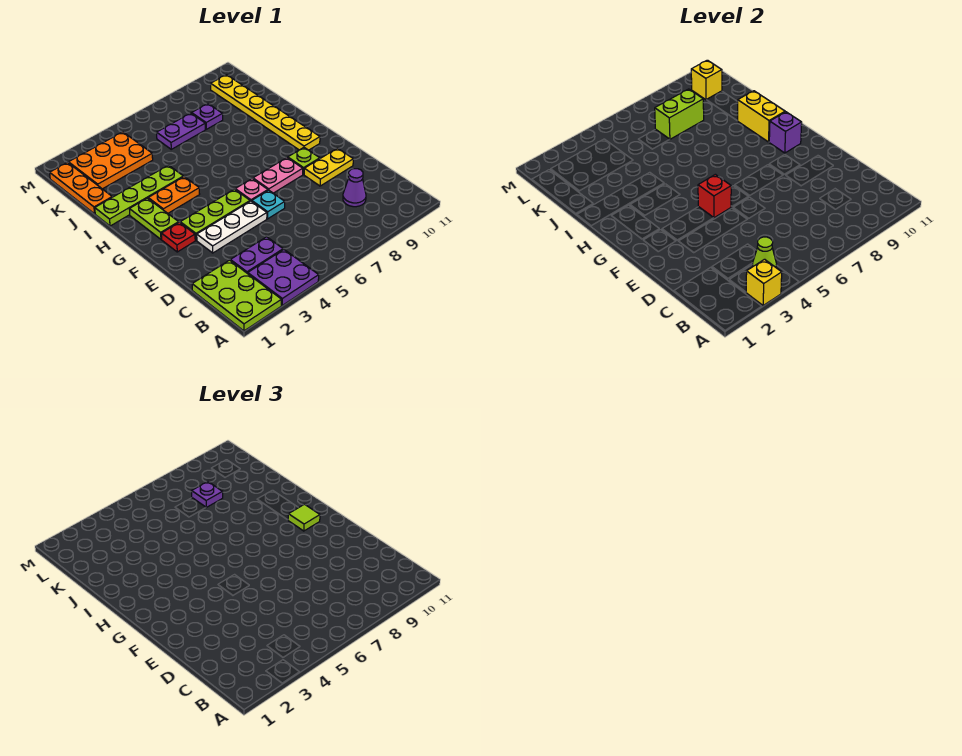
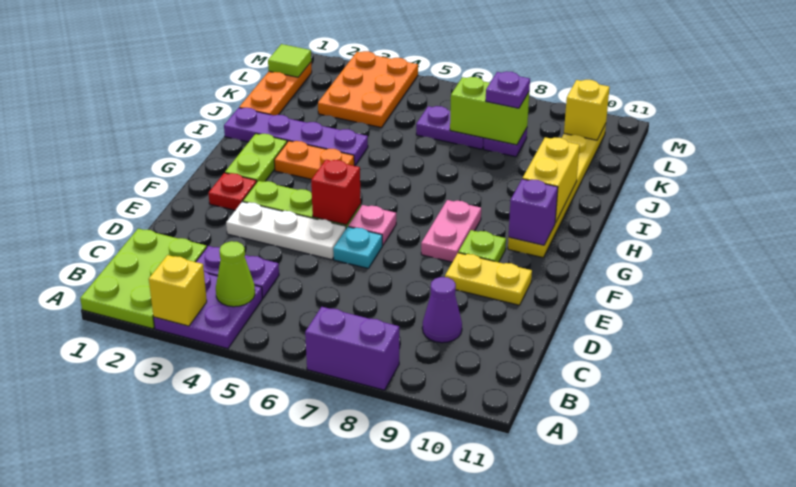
none -> purple 1x2 brick [305,307,399,390]
pink 1x2 plate [253,158,303,193] -> pink 1x2 plate turned to [421,200,481,262]
lime 1x1 tile [288,504,320,531] -> lime 1x1 tile moved to [268,44,311,77]
lime 1x4 plate [95,165,183,226] -> purple 1x4 plate [224,108,368,166]
orange 2x3 plate [69,132,153,189] -> orange 2x3 plate turned to [318,51,418,128]

